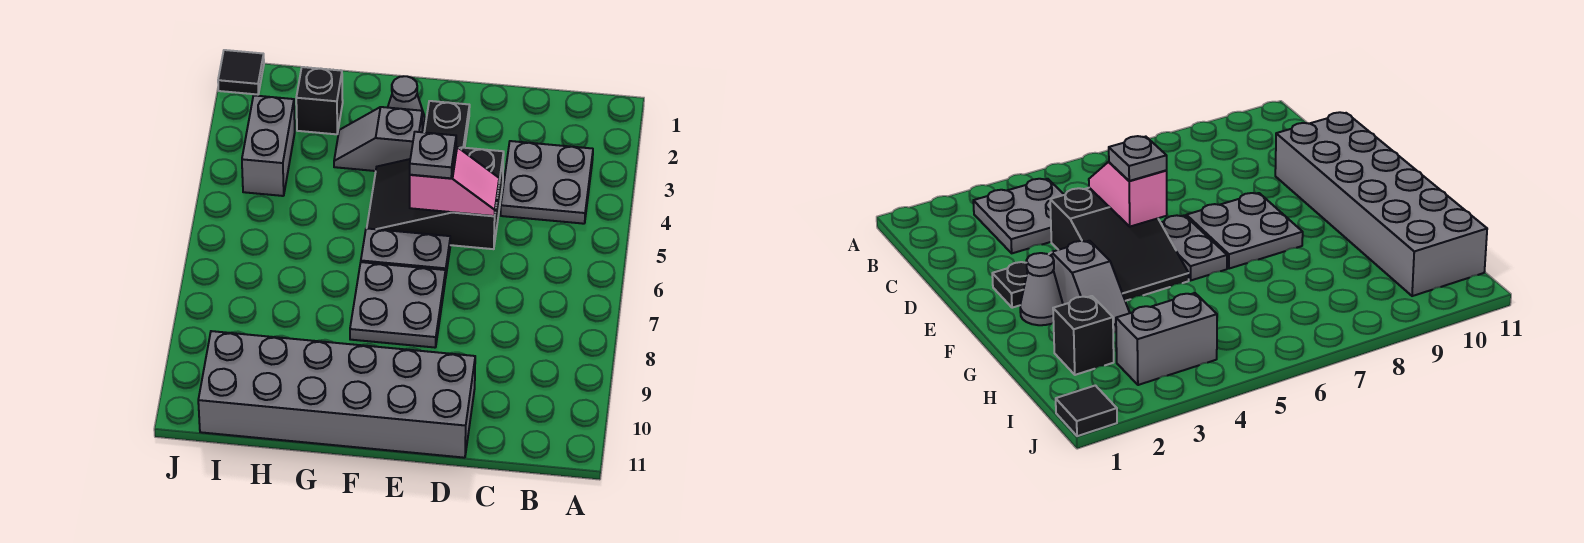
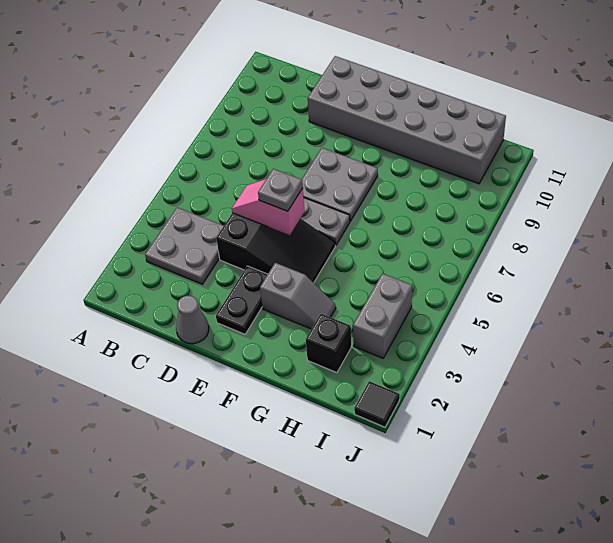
grey 1x1 cone [388,76,425,132] -> grey 1x1 cone moved to [176,296,209,344]

